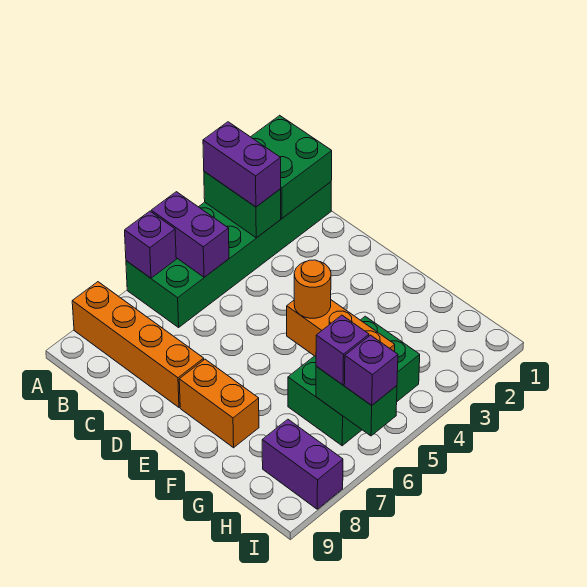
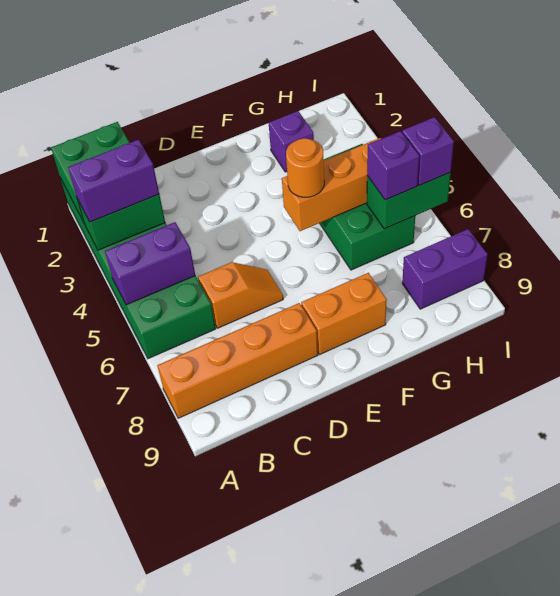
purple 1x1 brick [125,211,176,278] -> purple 1x1 brick moved to [269,111,314,172]
none -> orange 1x2 slope [198,262,283,328]

